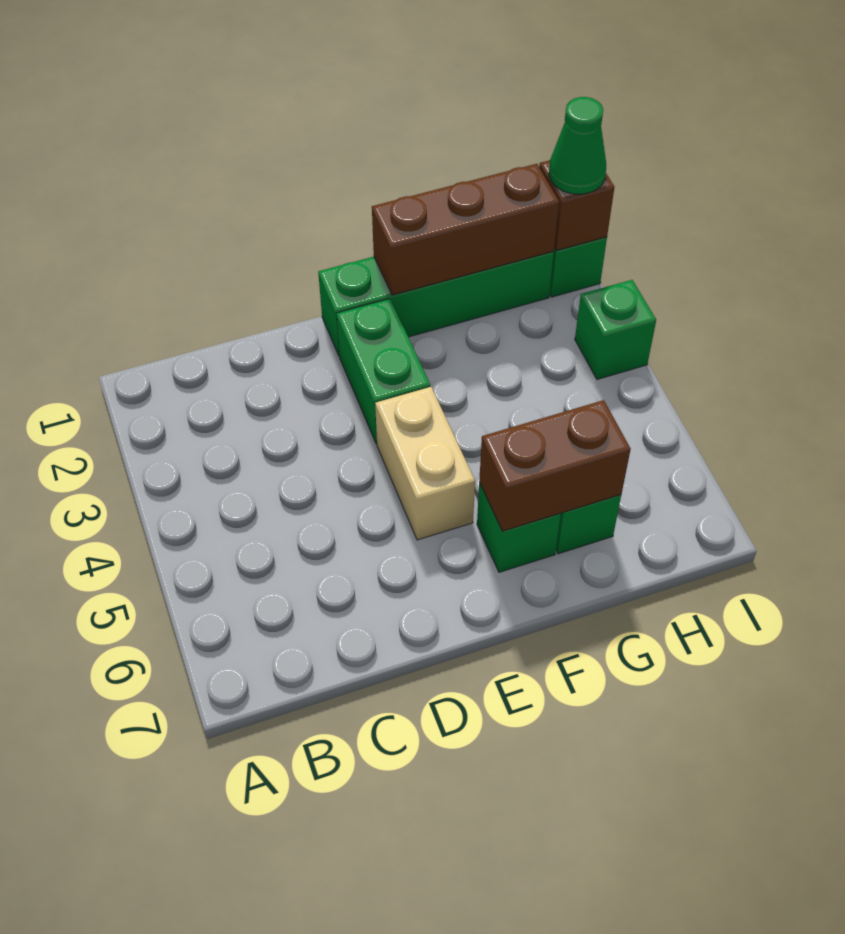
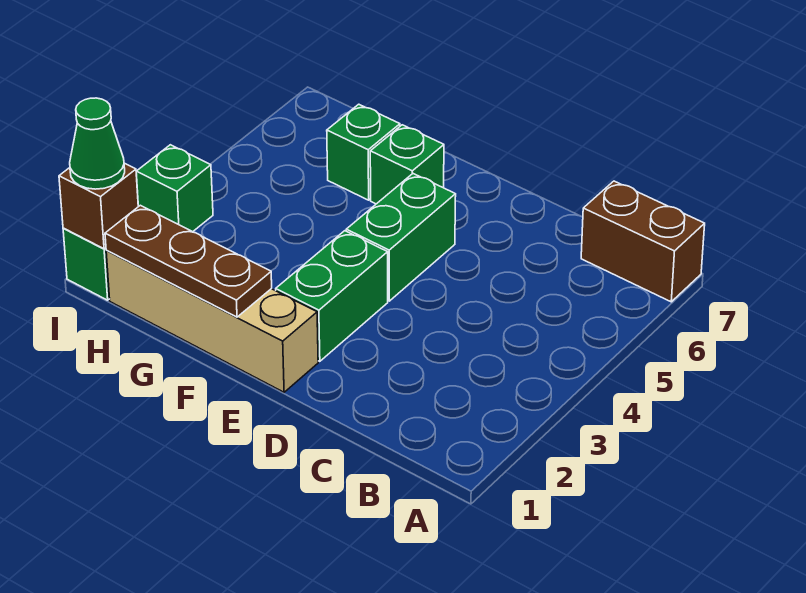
green 1x4 brick [318,251,554,355] -> tan 1x4 brick [106,250,318,392]
tan 1x2 brick [375,387,475,540] -> green 1x2 brick [346,174,456,301]
brown 1x3 brick [372,164,559,295] -> brown 1x3 plate [105,205,272,317]
brown 1x2 brick [479,400,631,531] -> brown 1x2 brick moved to [581,181,705,302]

